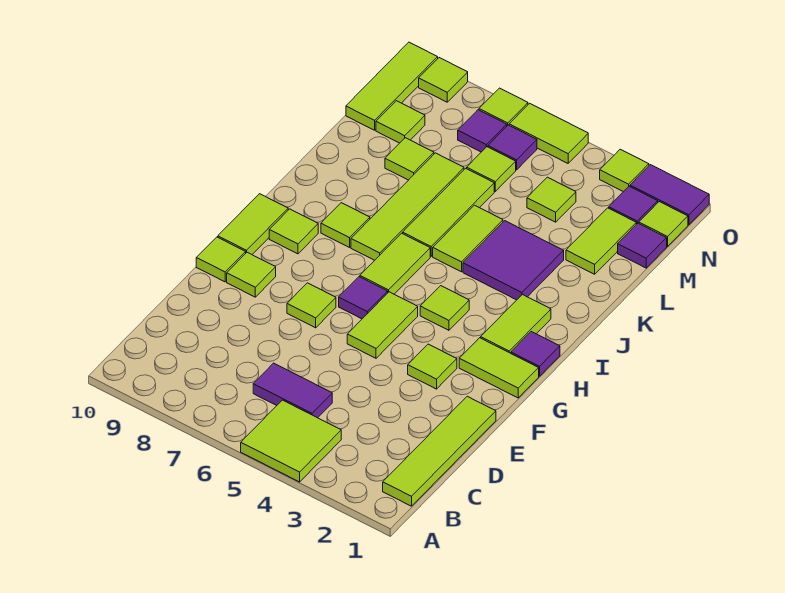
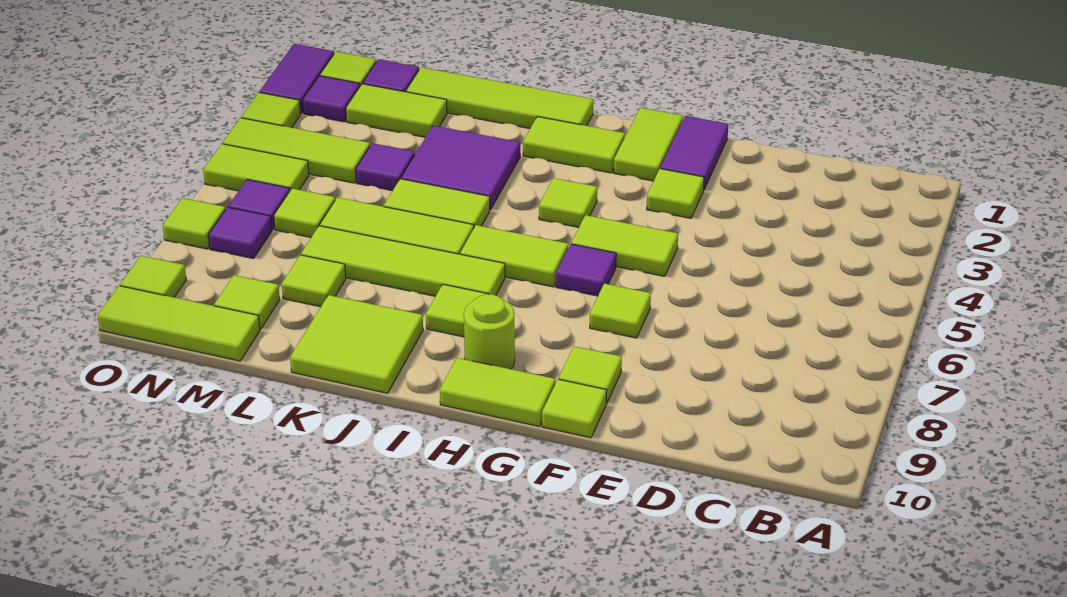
lime 2x2 tile [241,400,341,482] -> lime 2x2 tile moved to [290,295,423,393]
lime 1x4 tile [383,396,496,506] -> lime 1x4 tile moved to [406,67,593,129]
purple 1x2 tile [253,363,332,418] -> purple 1x2 tile moved to [660,116,728,191]
purple 1x1 tile [511,332,560,376] -> purple 1x1 tile moved to [356,143,415,191]
lime 1x1 tile [269,209,318,254] -> lime 1x1 round brick [464,294,515,369]
lime 1x1 tile [527,177,576,222] -> lime 1x3 tile [223,118,370,183]
lime 1x2 tile [509,103,588,163] -> lime 1x2 tile turned to [203,144,309,191]

